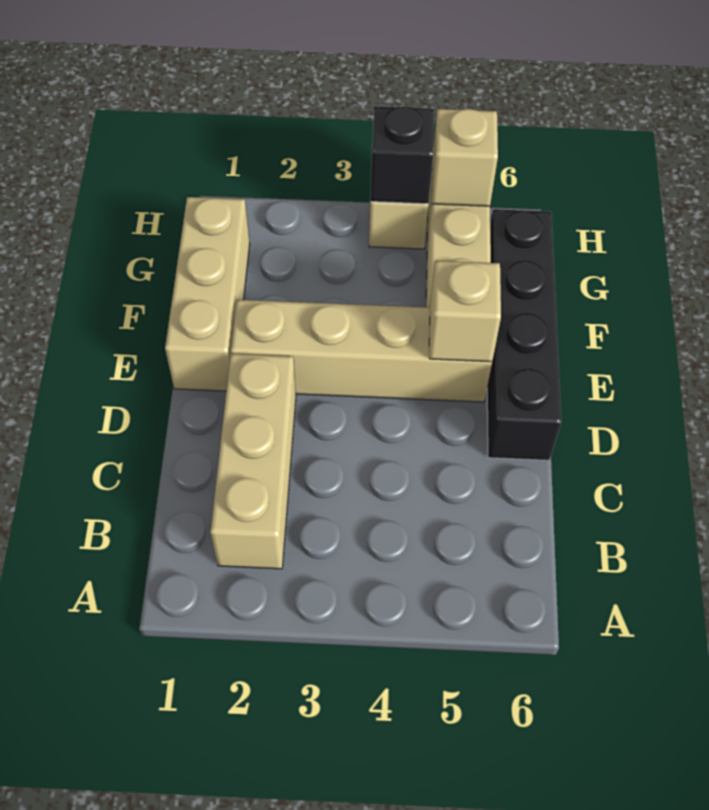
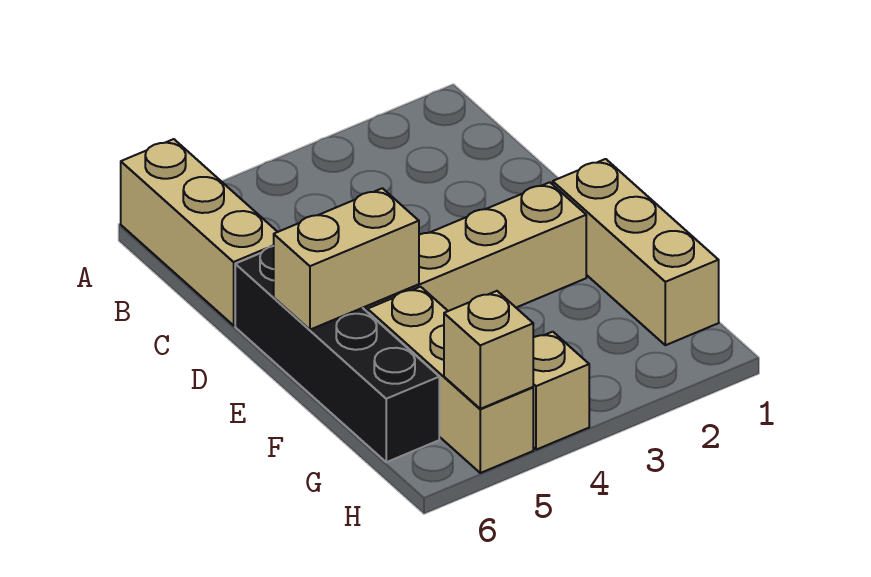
tan 1x3 brick [210,354,296,569] -> tan 1x3 brick moved to [121,139,277,325]
tan 1x1 brick [429,261,501,362] -> tan 1x2 brick [274,188,419,330]
black 1x1 brick [370,106,434,204] -> none

